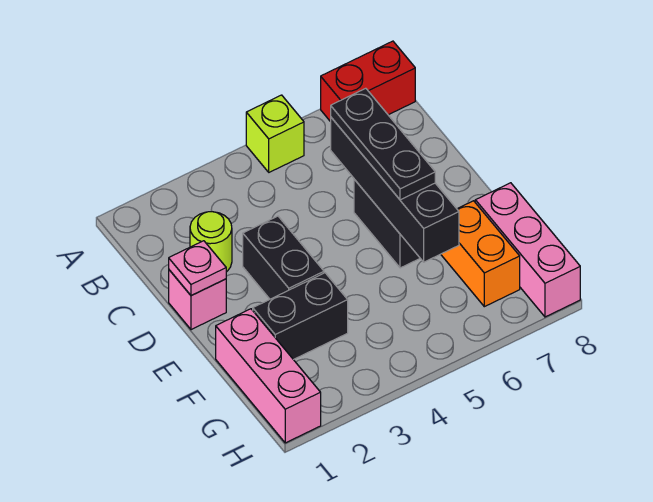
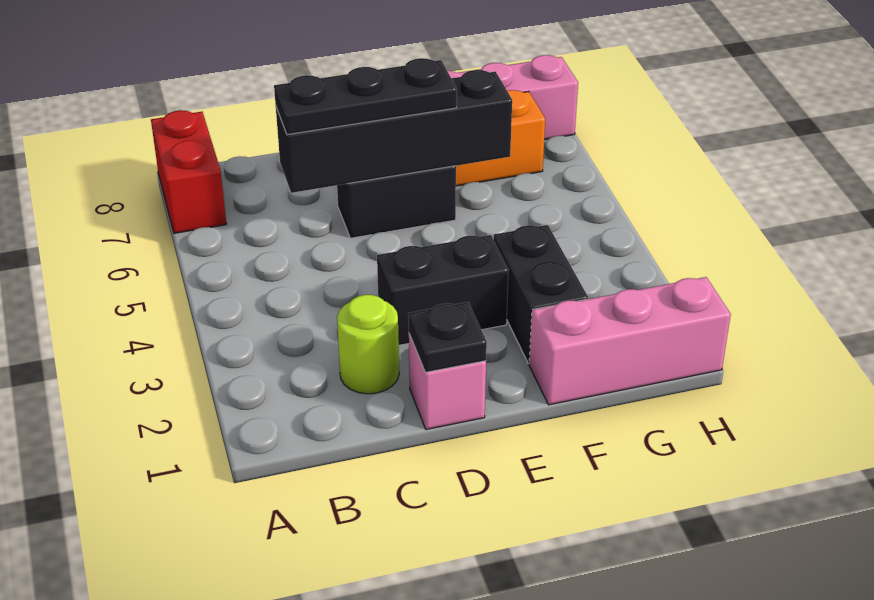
lime 1x1 brick [246,95,304,172] -> none
pink 1x1 plate [169,241,226,296] -> black 1x1 plate [408,302,487,372]

